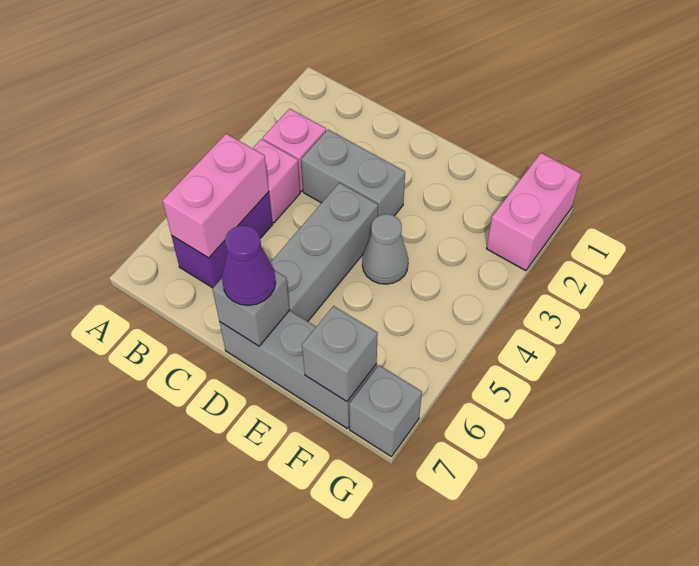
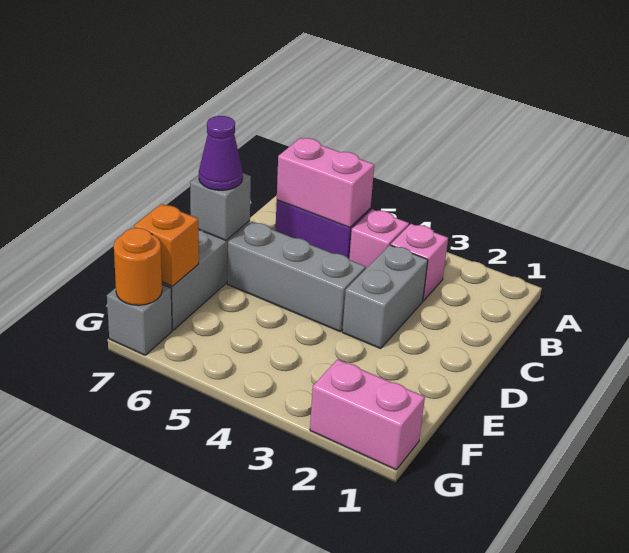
grey 1x1 cone [362,214,408,284] -> none
grey 1x1 brick [302,306,378,401] -> orange 1x1 brick [134,204,199,286]
none -> orange 1x1 round brick [114,228,162,305]

